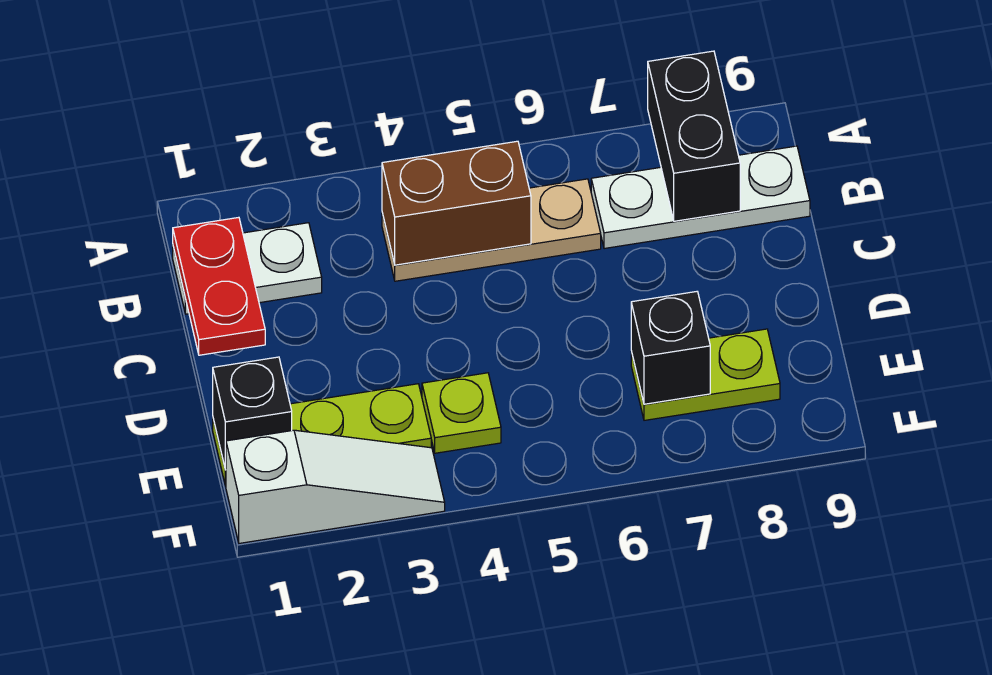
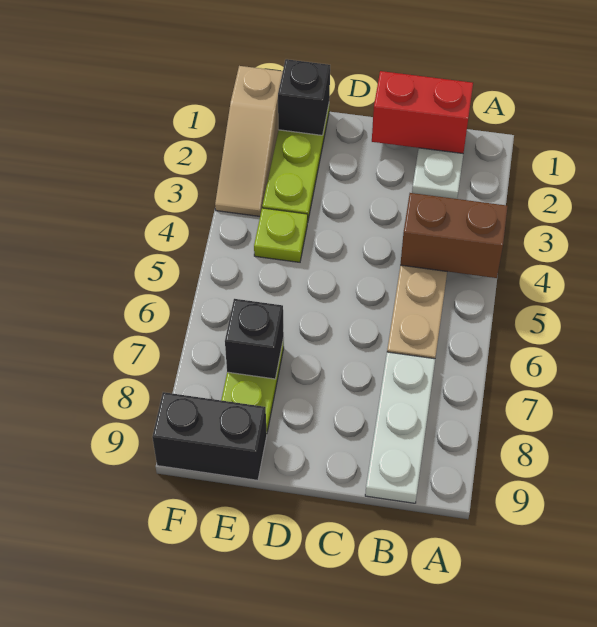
black 1x2 brick [648,51,740,221] -> black 1x2 brick moved to [152,392,267,480]
red 1x2 plate [173,217,265,355] -> red 1x2 brick [372,71,473,153]
brown 1x2 brick [382,141,531,265] -> brown 1x2 brick turned to [400,193,508,278]
white 1x3 slope [226,430,445,543] -> tan 1x3 slope [215,66,283,216]

